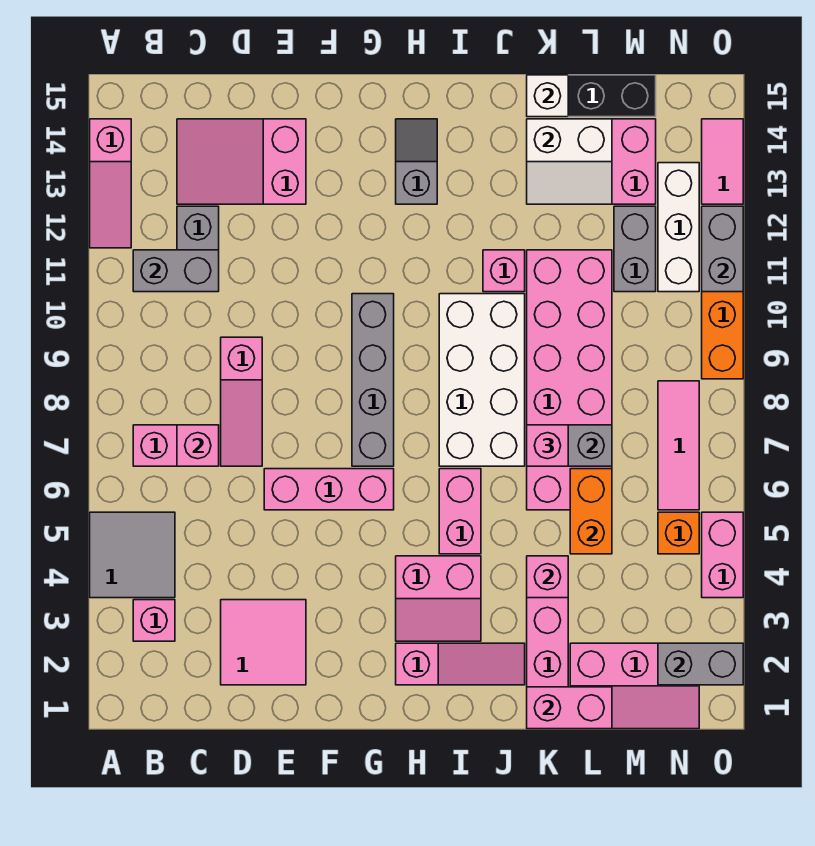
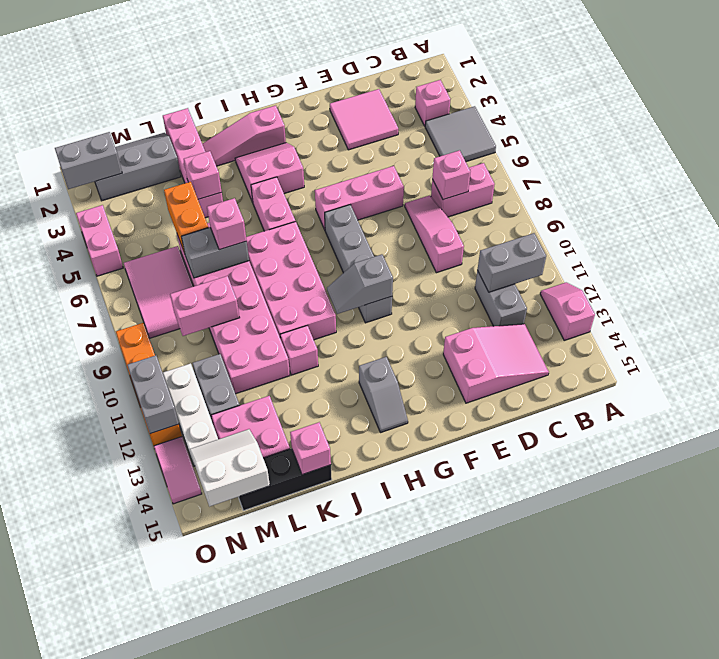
pink 1x3 slope [90,119,131,248] -> pink 1x2 slope [540,282,595,340]
none -> grey 1x2 slope [327,254,393,314]
white 2x4 brick [439,294,525,466] -> pink 2x4 brick [246,221,336,340]
pink 1x2 brick [527,687,612,729] -> pink 1x2 brick moved to [170,276,240,336]
white 2x2 slope [527,119,612,204] -> white 2x2 slope moved to [190,429,270,507]
white 1x1 brick [527,75,568,117] -> pink 1x1 brick [290,422,331,475]
pink 2x3 slope [570,643,699,729] -> grey 2x3 slope [95,133,181,201]
orange 1x1 brick [658,512,699,554] -> none
pink 1x3 tile [658,381,699,510] -> pink 2x3 tile [124,246,193,338]

